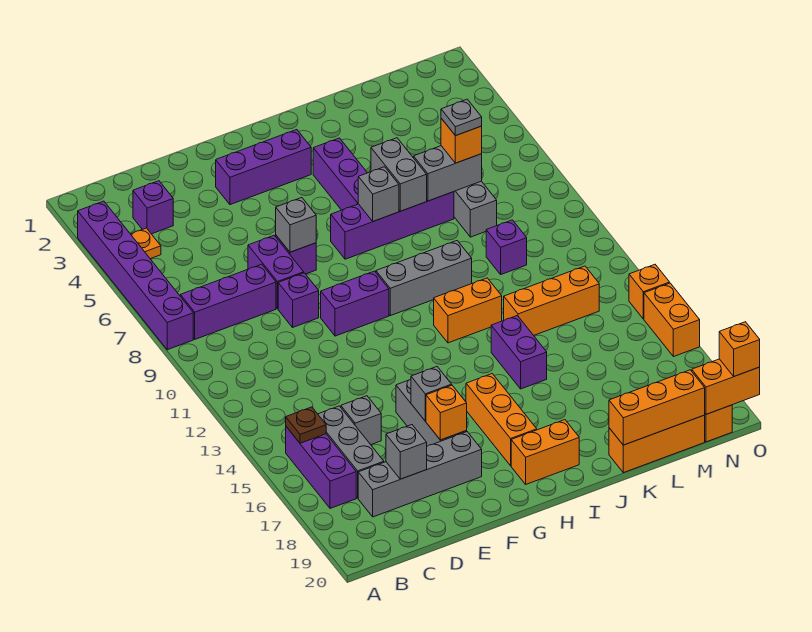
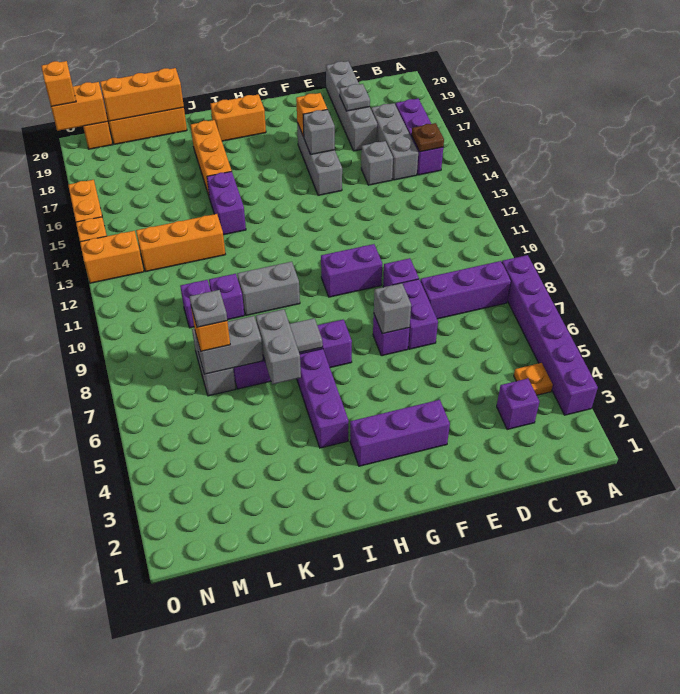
grey 1x4 brick [358,432,482,517] -> grey 1x4 brick turned to [326,61,377,151]
grey 1x1 brick [386,425,427,479] -> grey 1x1 plate [340,84,370,111]
grey 1x3 brick [376,241,472,316] -> grey 1x2 brick [237,262,300,315]
orange 1x3 brick [466,374,537,466] -> orange 1x3 brick moved to [191,120,231,195]
grey 1x1 brick [358,167,399,221] -> grey 1x1 tile [290,318,323,353]
orange 1x2 brick [434,278,502,343] -> orange 1x2 brick moved to [80,231,144,283]
none -> purple 1x1 brick [209,274,244,320]

